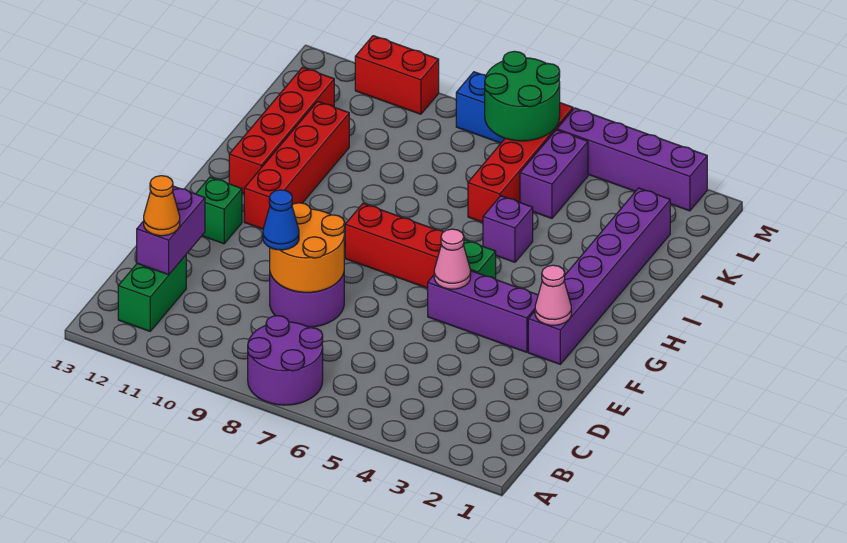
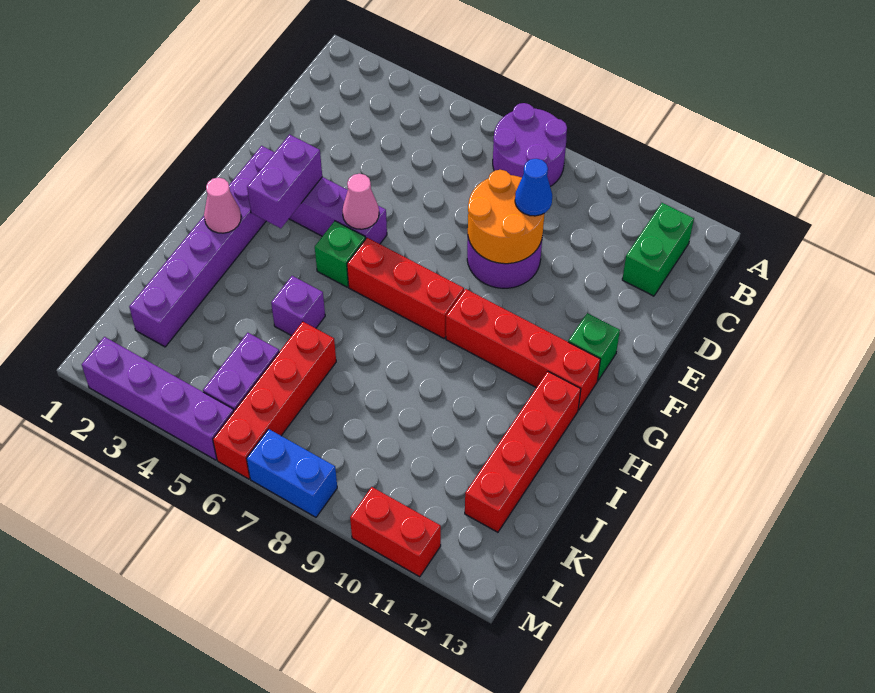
purple 1x2 brick [137,186,205,275] -> purple 1x2 brick moved to [247,135,322,228]
orange 1x1 cone [144,176,180,236] -> none
pink 1x1 cone [535,265,571,325] -> pink 1x1 cone moved to [204,178,241,233]
red 1x4 brick [244,101,349,229] -> red 1x4 brick turned to [446,289,601,410]
green 2x2 round brick [485,51,560,141] -> none

